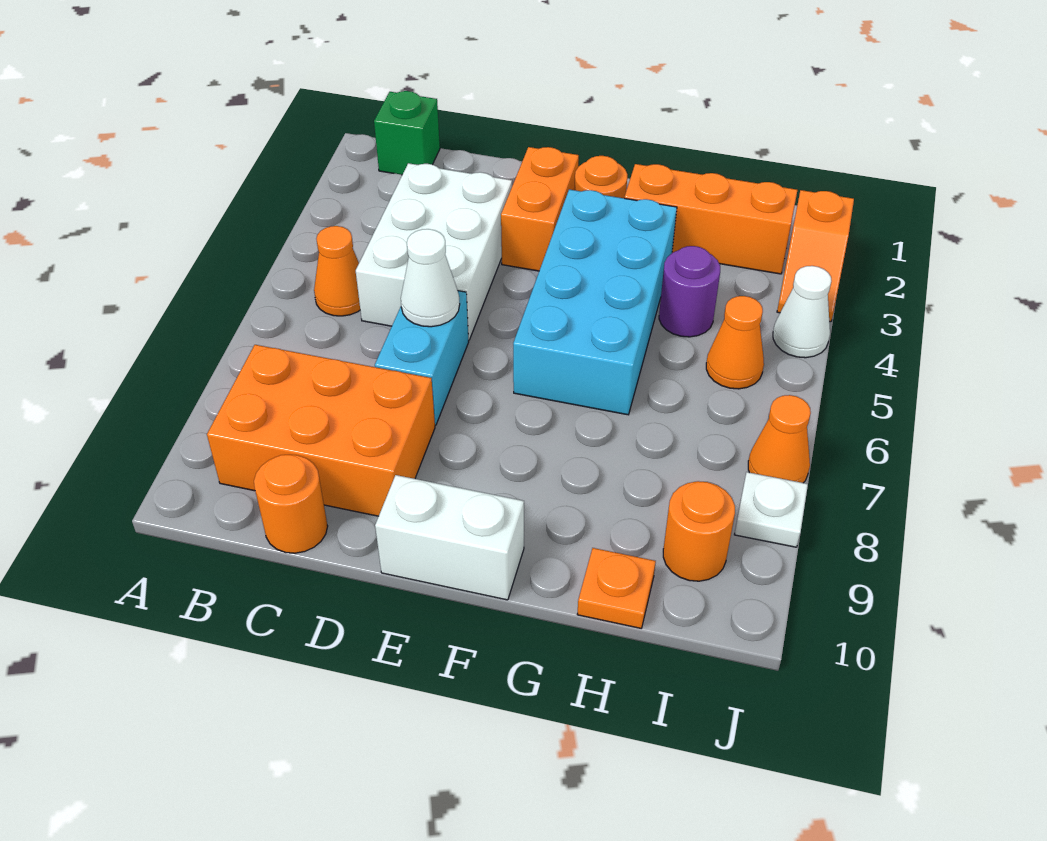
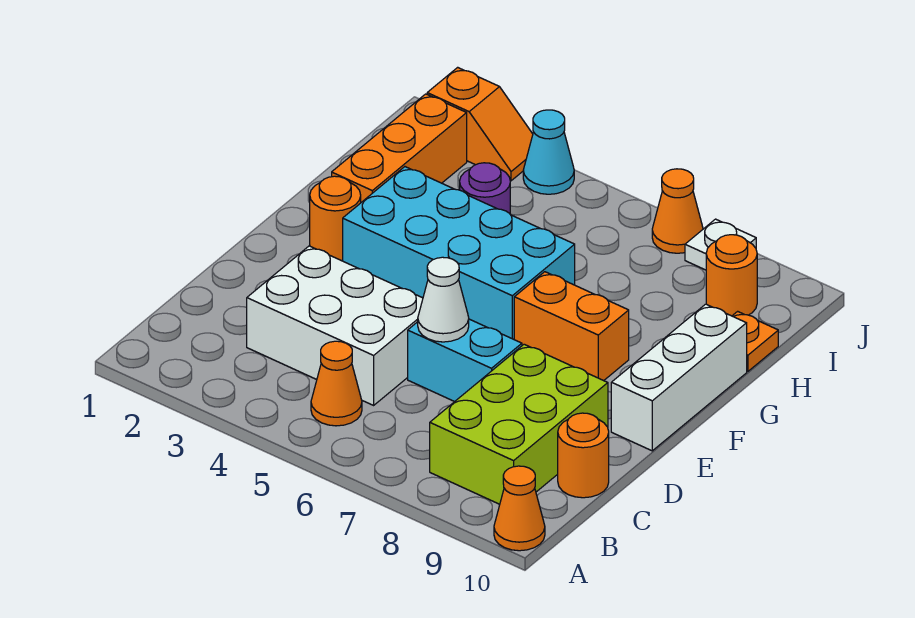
green 1x1 brick [374,91,440,175] -> none
orange 2x3 brick [207,345,435,516] -> lime 2x3 brick [430,344,608,504]
orange 1x2 brick [501,147,579,271] -> orange 1x2 brick moved to [514,272,629,381]
white 1x2 brick [375,475,524,600] -> white 1x3 brick [611,304,747,451]
orange 1x1 cone [706,296,764,389] -> orange 1x1 cone moved to [494,466,545,551]
white 1x1 cone [773,266,831,358] -> cyan 1x1 cone [523,110,574,194]

